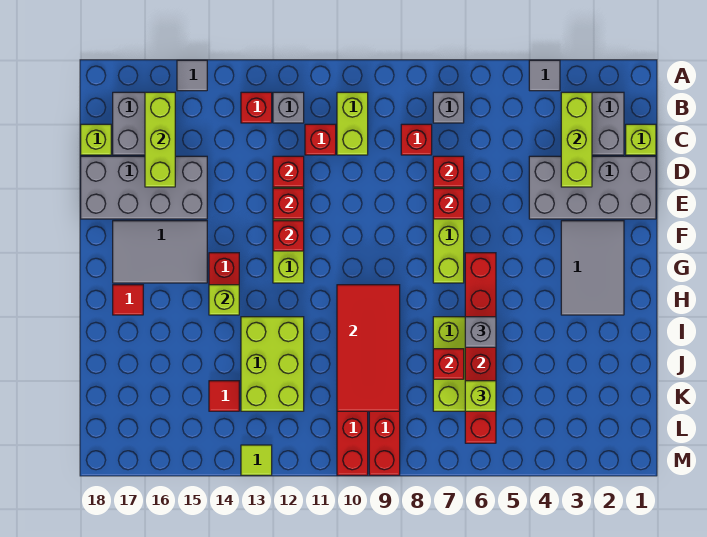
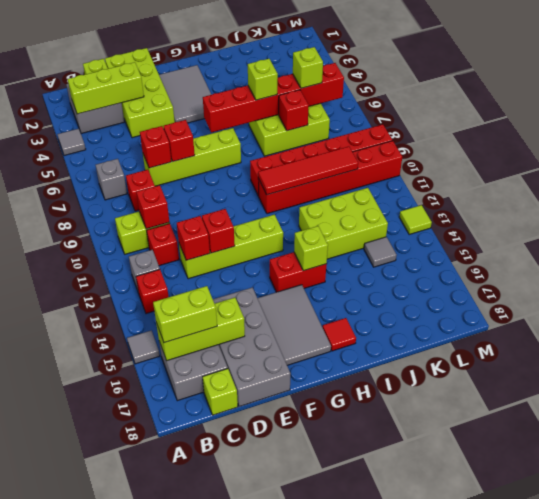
none -> lime 1x2 brick [153,286,217,343]
grey 2x4 brick [529,156,656,219] -> lime 2x4 brick [105,48,175,138]
grey 2x3 tile [561,221,624,315] -> grey 2x3 tile turned to [159,65,211,123]
red 1x1 brick [273,221,304,251] -> red 1x1 brick moved to [136,185,169,229]
red 2x4 tile [337,285,400,411] -> red 1x4 tile [258,147,358,195]
grey 1x1 brick [465,317,496,347] -> lime 1x1 brick [248,59,278,100]
red 1x1 tile [209,381,239,411] -> grey 1x1 tile [364,237,397,267]

